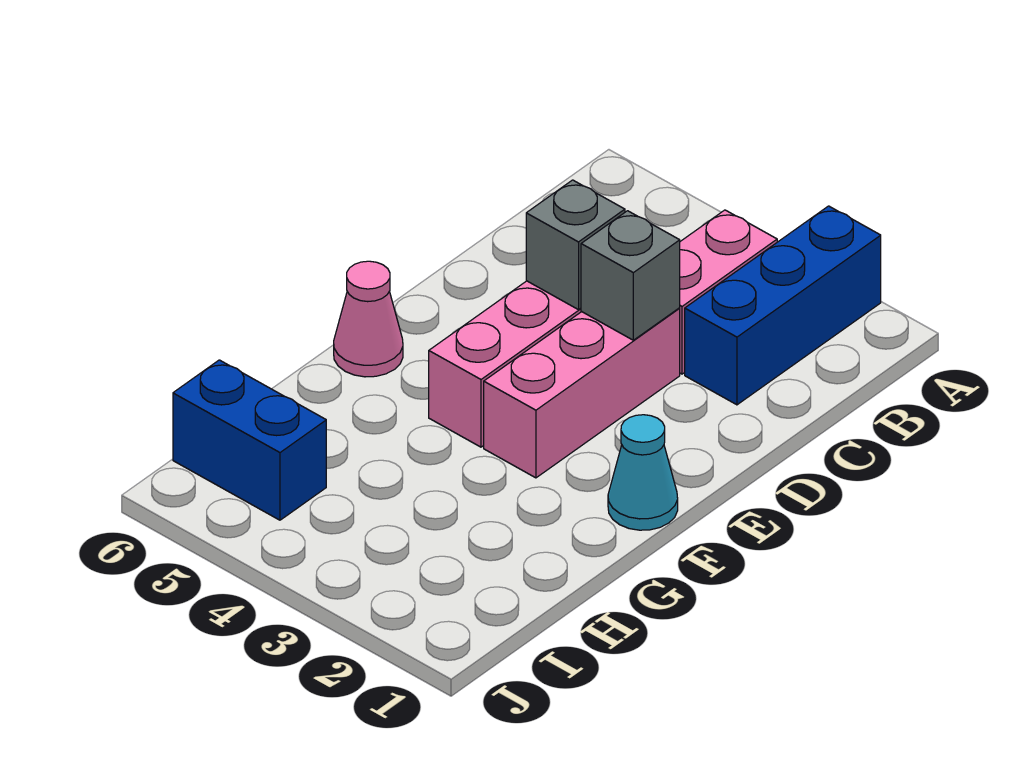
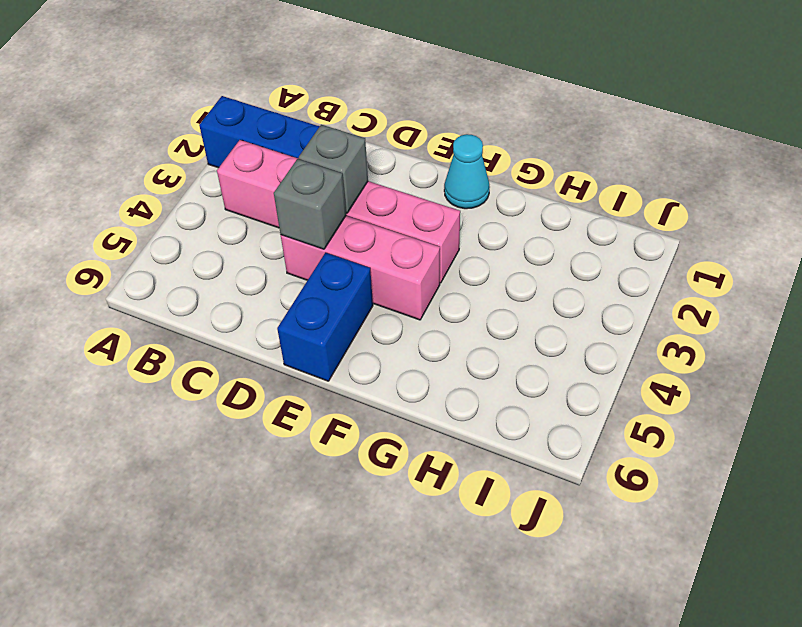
pink 1x1 cone [334,261,403,377] -> none
blue 1x2 brick [173,360,326,520] -> blue 1x2 brick moved to [277,253,373,381]

